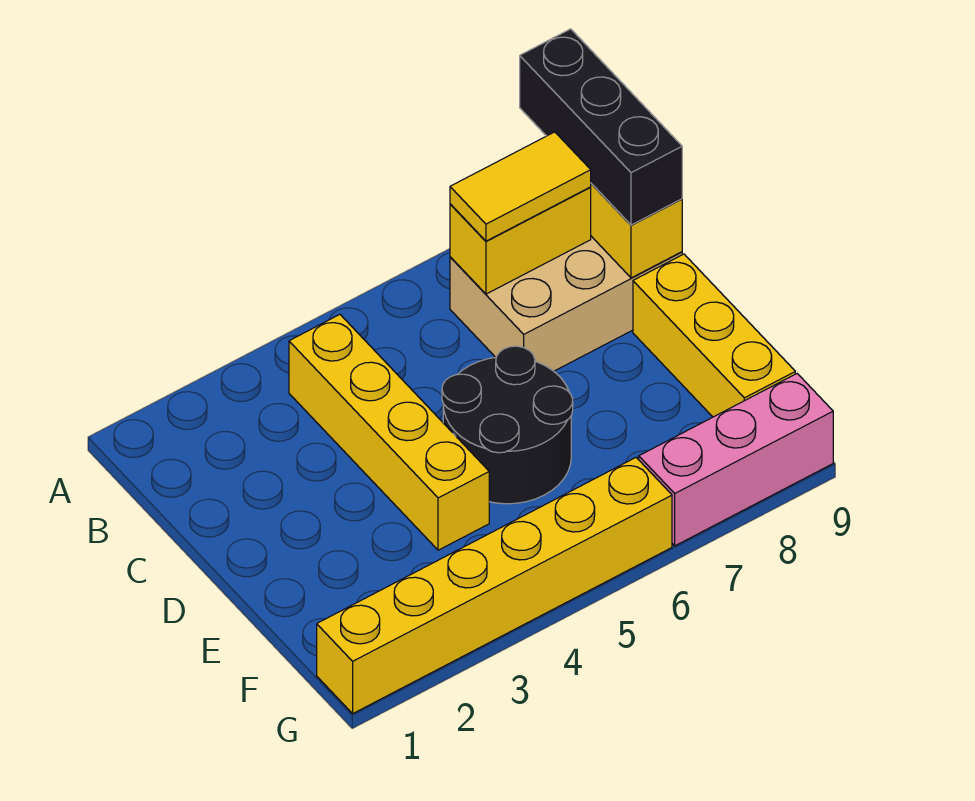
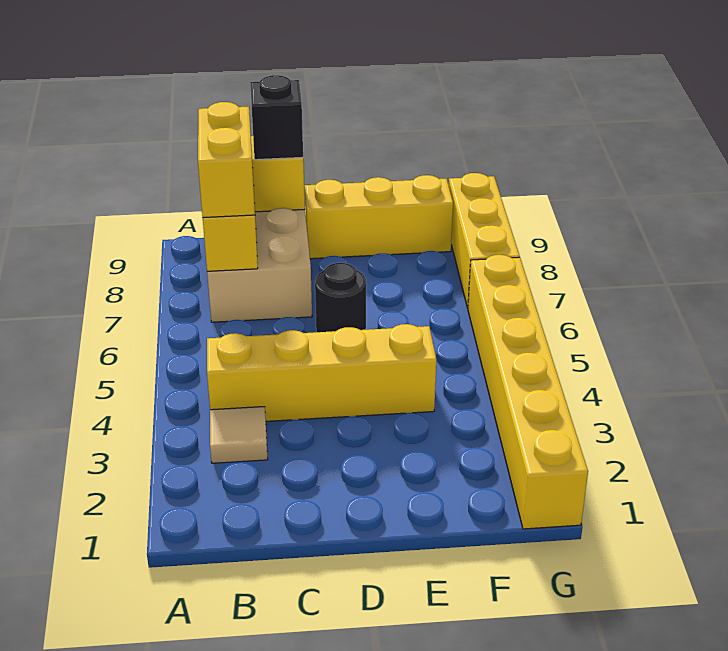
black 1x3 brick [520,29,682,225] -> black 1x1 brick [250,75,303,160]
none -> tan 1x1 tile [210,407,268,463]
yellow 1x2 tile [450,132,591,241] -> yellow 1x2 brick [198,102,255,218]
black 2x2 round brick [442,346,573,504] -> black 1x1 round brick [315,263,366,332]
pink 1x3 brick [639,374,833,546] -> yellow 1x3 brick [449,173,520,308]

